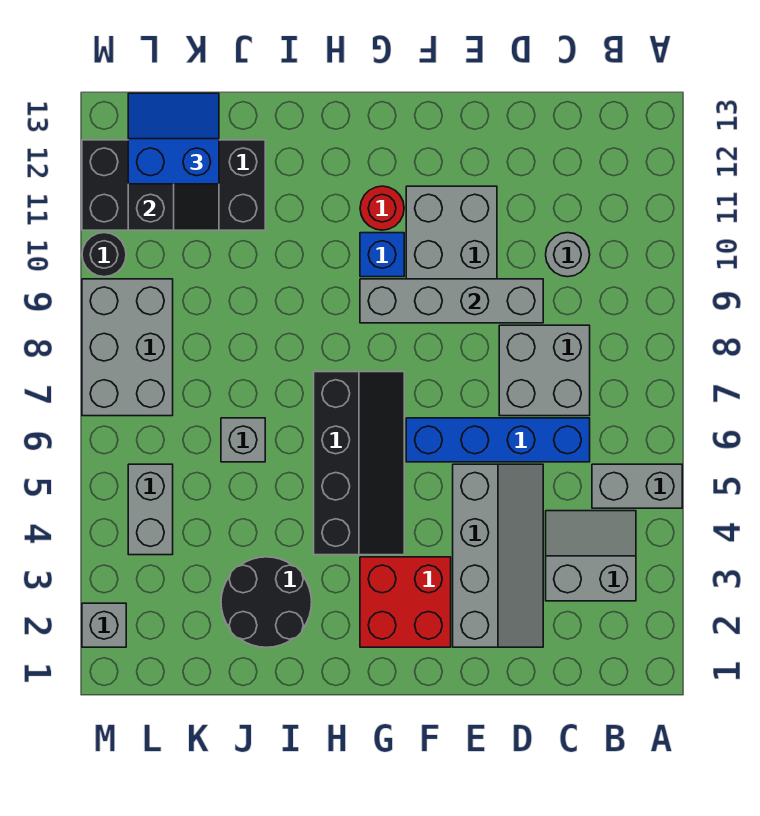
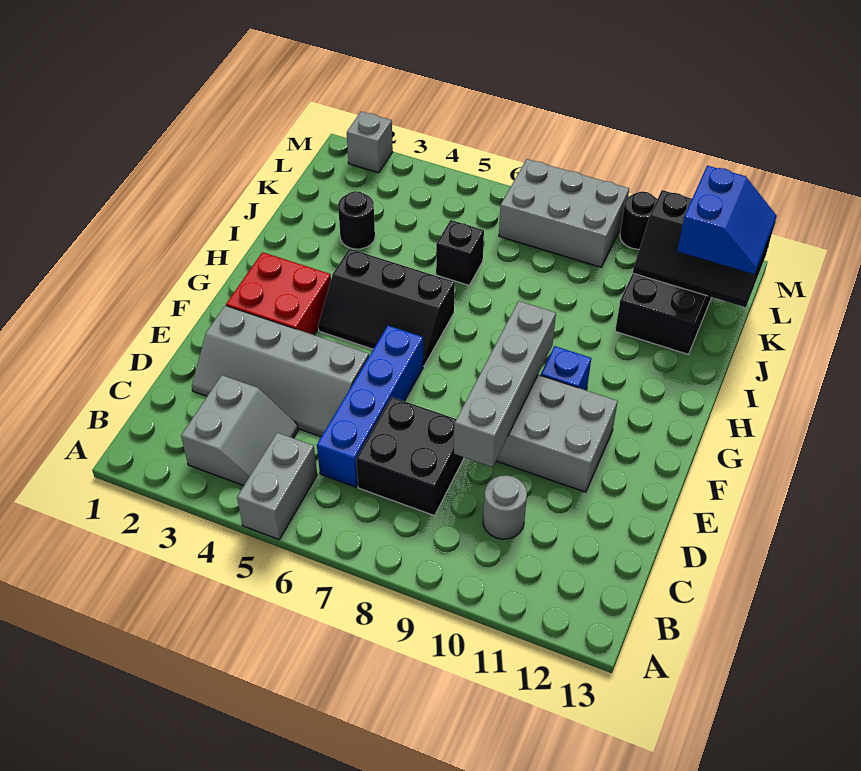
grey 2x2 brick [499,325,590,416] -> black 2x2 brick [356,397,464,516]
black 2x4 slope [314,372,404,555] -> black 2x3 slope [318,249,455,366]
red 1x1 round brick [360,186,404,230] -> none
black 2x2 round brick [221,557,312,647] -> black 1x1 round brick [338,191,375,249]
grey 1x1 brick [221,418,265,462] -> black 1x1 brick [436,220,484,285]
grey 1x2 brick [128,464,173,555] -> none

